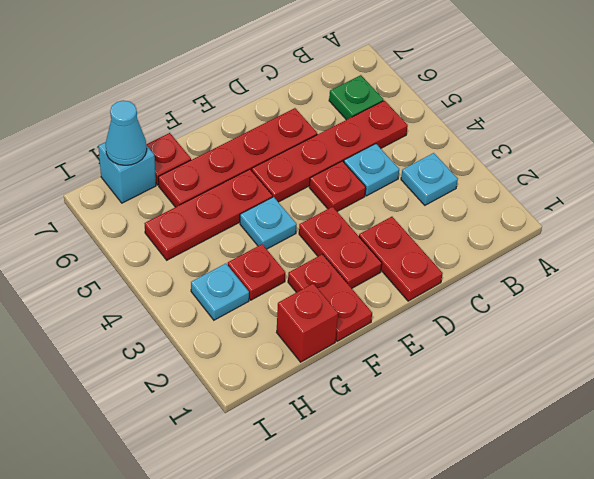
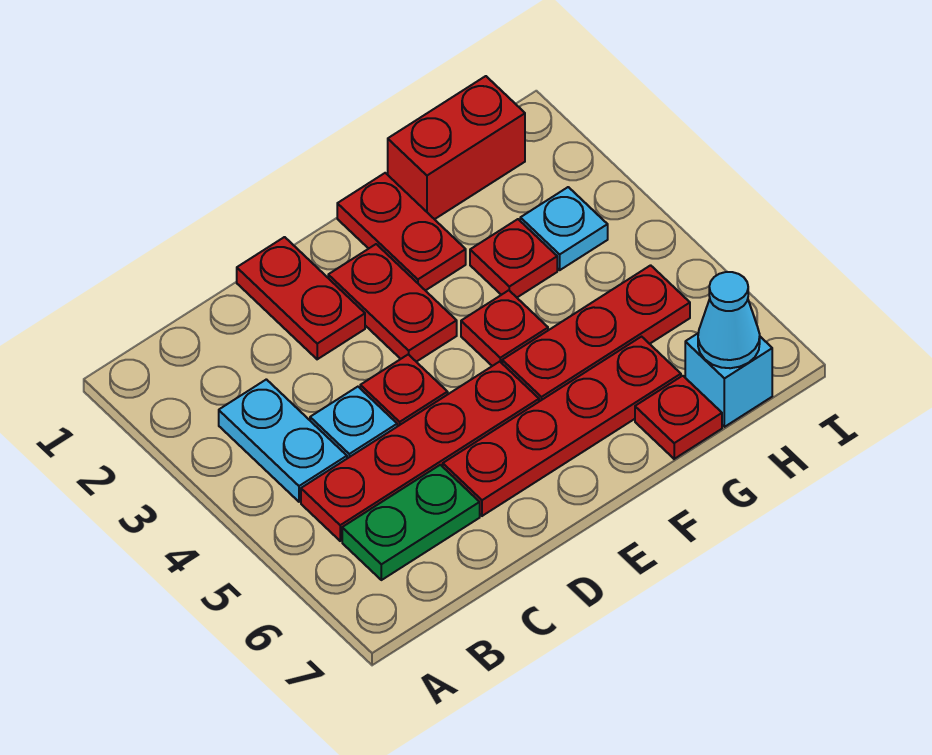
cyan 1x1 plate [401,153,458,205] -> cyan 1x2 plate [219,379,347,502]
green 1x1 plate [329,75,383,120] -> green 1x2 plate [342,465,480,580]
cyan 1x1 plate [240,197,297,249] -> red 1x1 plate [461,290,548,366]
red 1x1 brick [277,284,338,362] -> red 1x2 brick [388,76,525,219]

